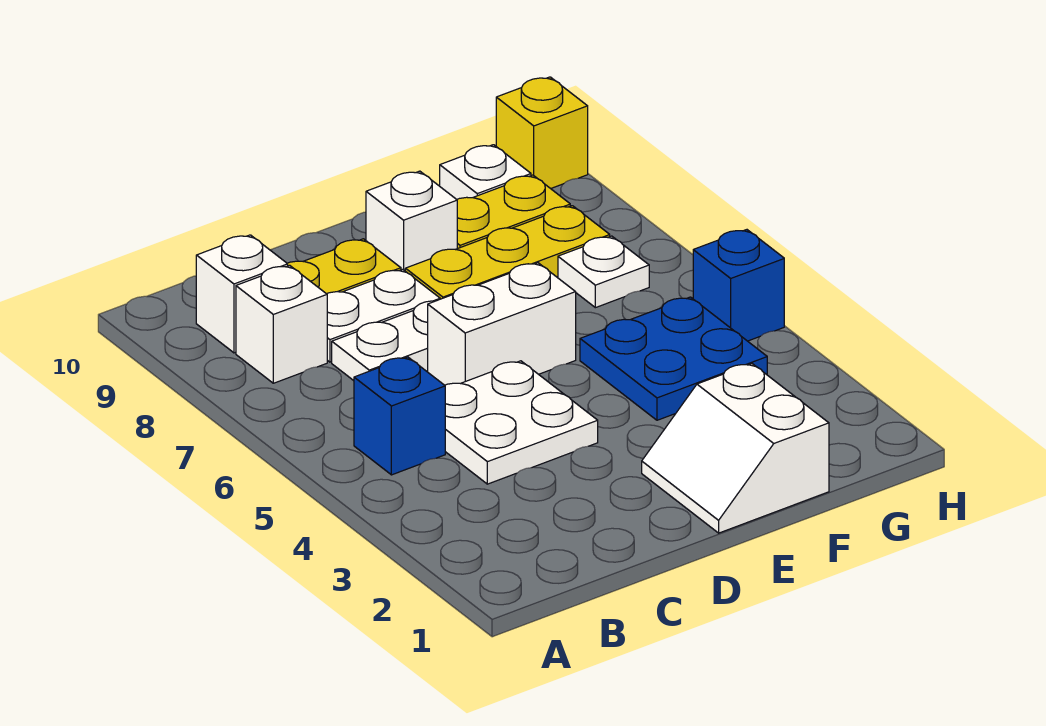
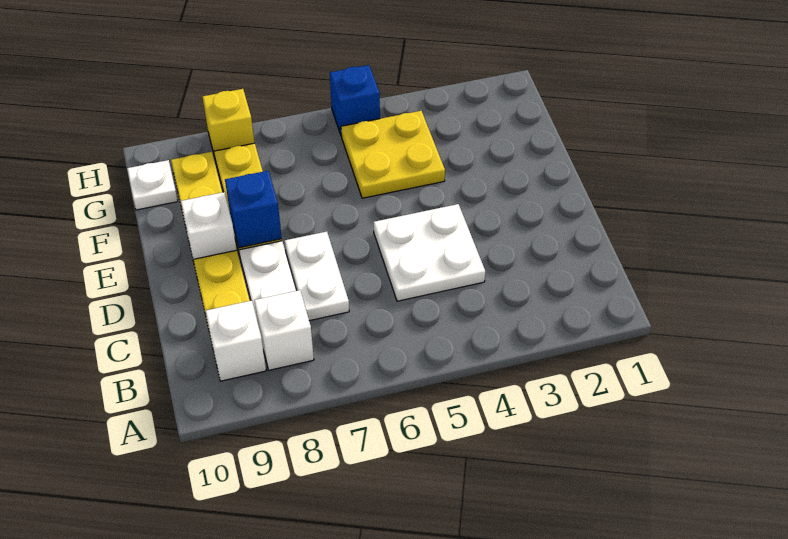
blue 1x1 brick [354,357,445,475] -> blue 1x1 brick moved to [225,171,282,248]
white 1x2 brick [428,263,576,385] -> none
white 2x2 slope [642,364,829,533] -> none
blue 2x2 plate [580,297,767,420] -> yellow 2x2 plate [341,111,445,198]
white 1x1 plate [558,236,649,308] -> none
yellow 1x1 brick [496,77,588,189] -> yellow 1x1 brick moved to [203,89,255,157]

